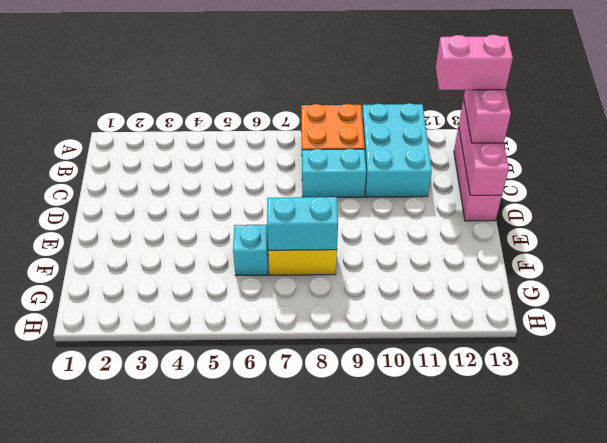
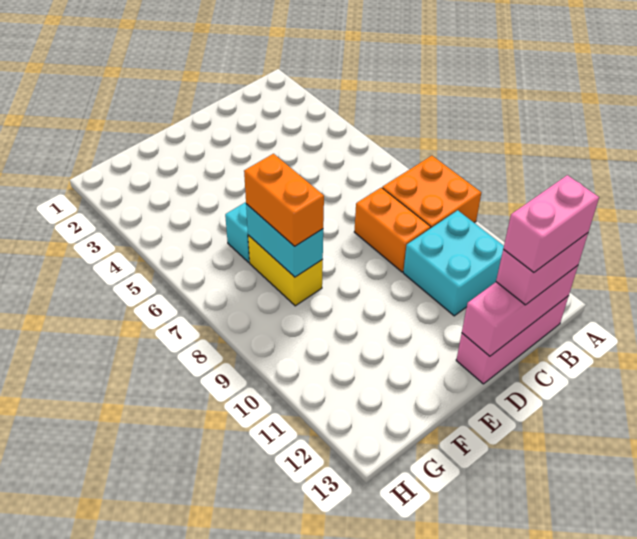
cyan 2x3 brick [362,103,432,197] -> cyan 2x2 brick [403,210,504,316]
pink 1x2 brick [436,35,513,90] -> pink 1x2 brick turned to [503,175,599,272]
cyan 1x2 brick [302,149,366,197] -> orange 1x2 brick [354,188,430,272]
none -> orange 1x2 brick [244,154,324,246]

